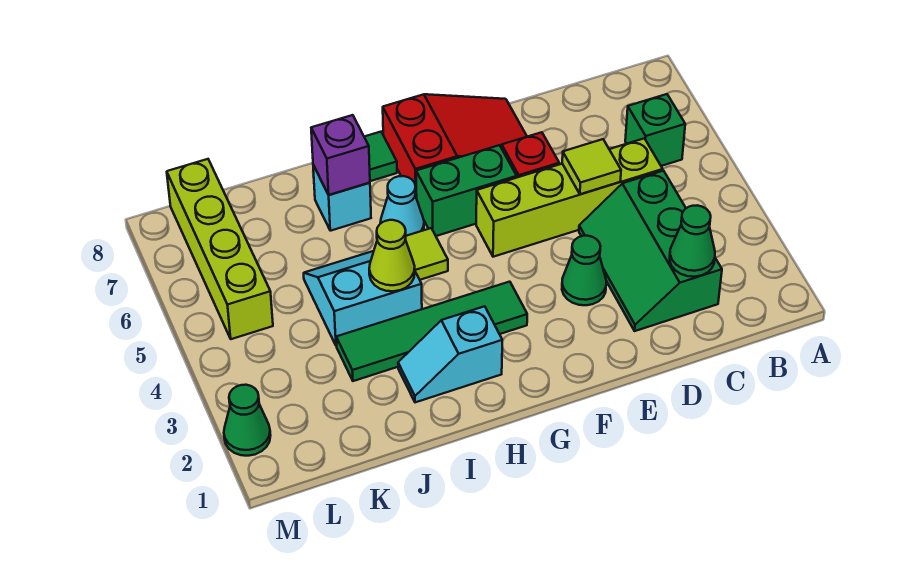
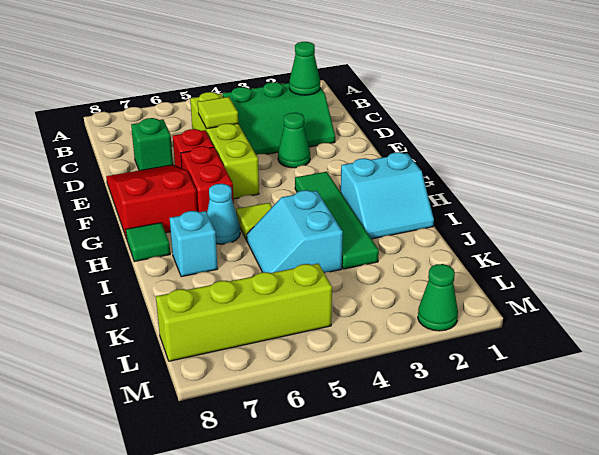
green 1x1 brick [625,94,685,166] -> green 1x1 brick moved to [131,118,173,170]
green 1x2 brick [416,145,517,236] -> red 1x2 brick [181,146,234,212]
cyan 1x2 slope [398,306,502,402] -> cyan 2x2 slope [341,152,434,239]
lime 1x1 cone [369,220,415,291] -> none
purple 1x1 brick [311,115,370,195] -> none

